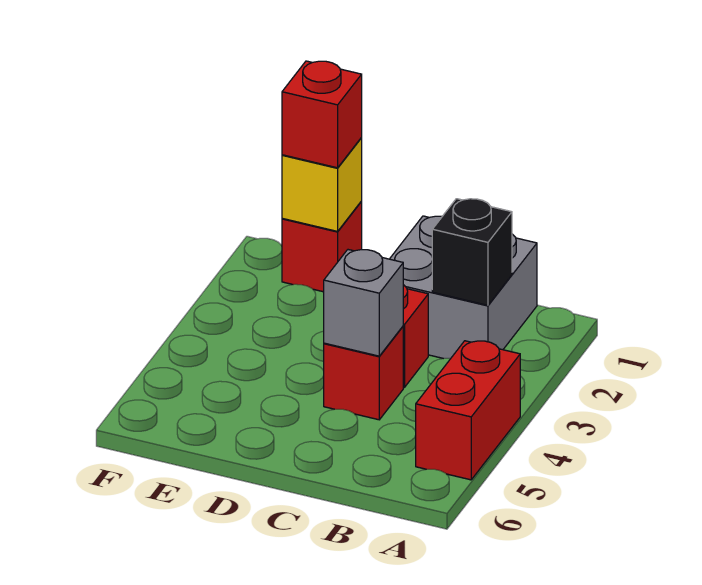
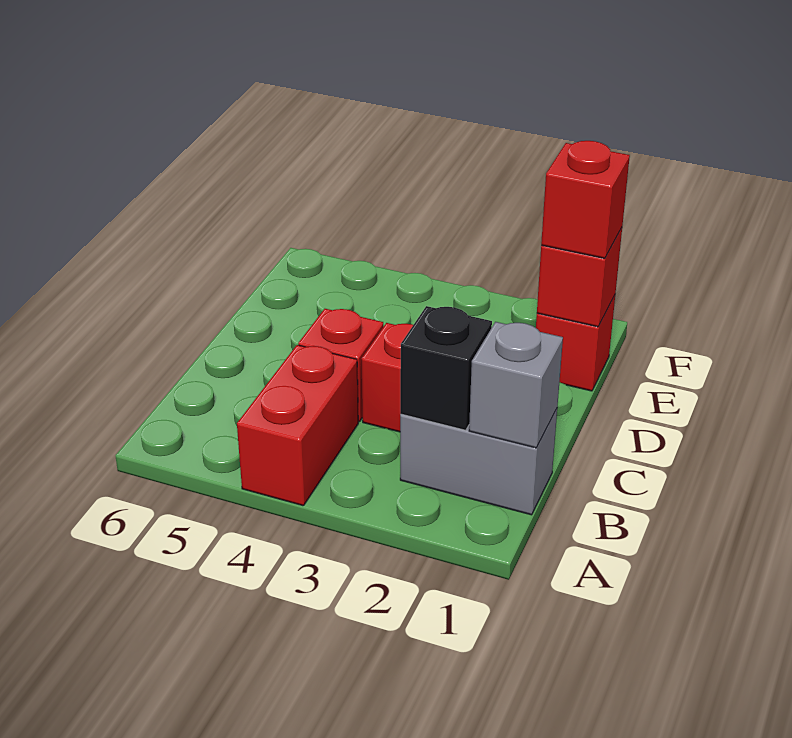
red 1x2 brick [416,341,520,480] -> red 1x2 brick turned to [237,345,358,506]
grey 2x2 brick [390,216,537,359] -> grey 1x2 brick [400,409,557,515]
grey 1x1 brick [324,250,403,356] -> grey 1x1 brick moved to [469,322,563,448]
yellow 1x1 brick [282,138,362,231] -> red 1x1 brick [537,228,622,327]

